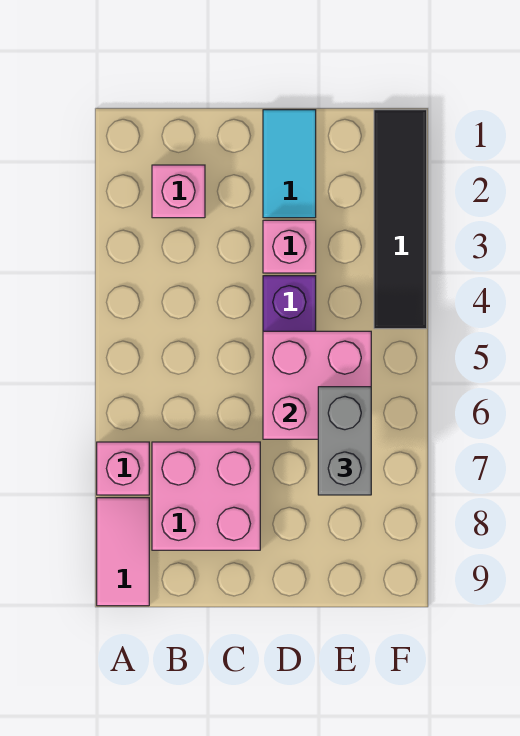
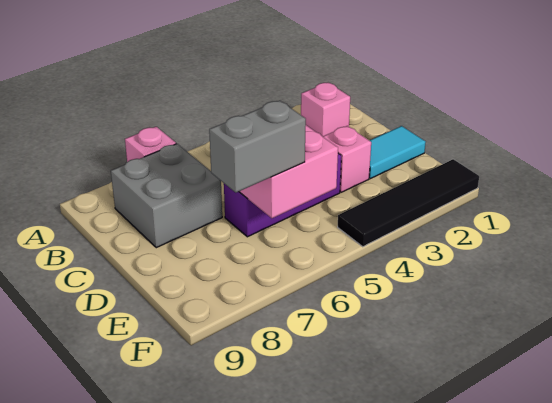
pink 1x2 tile [97,498,149,606] -> none
pink 2x2 brick [152,442,260,550] -> grey 2x2 brick [111,144,222,248]

